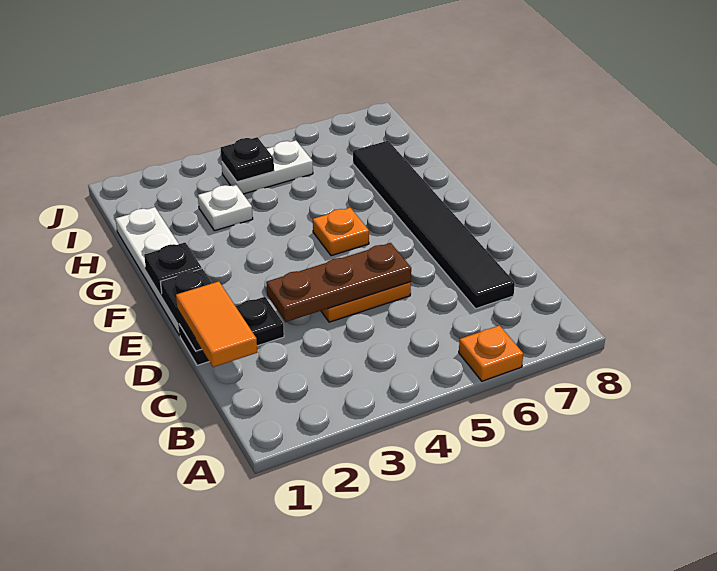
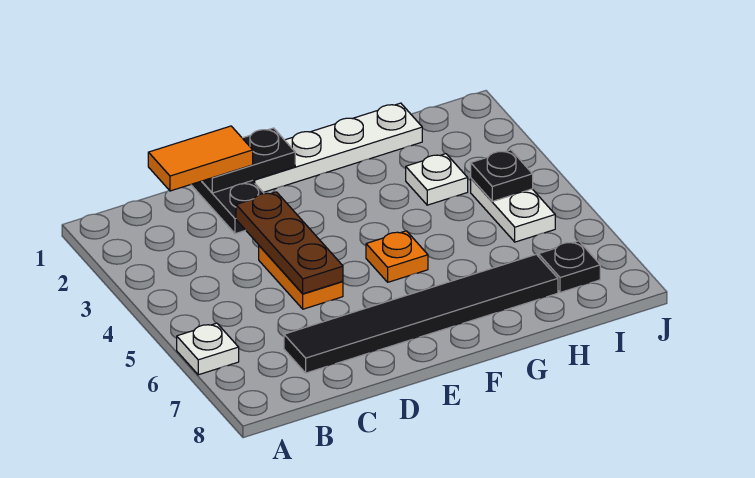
orange 1x1 plate [459,325,523,381] -> white 1x1 plate [177,323,239,375]
black 1x1 plate [144,243,202,294] -> black 1x1 plate moved to [538,241,600,293]

